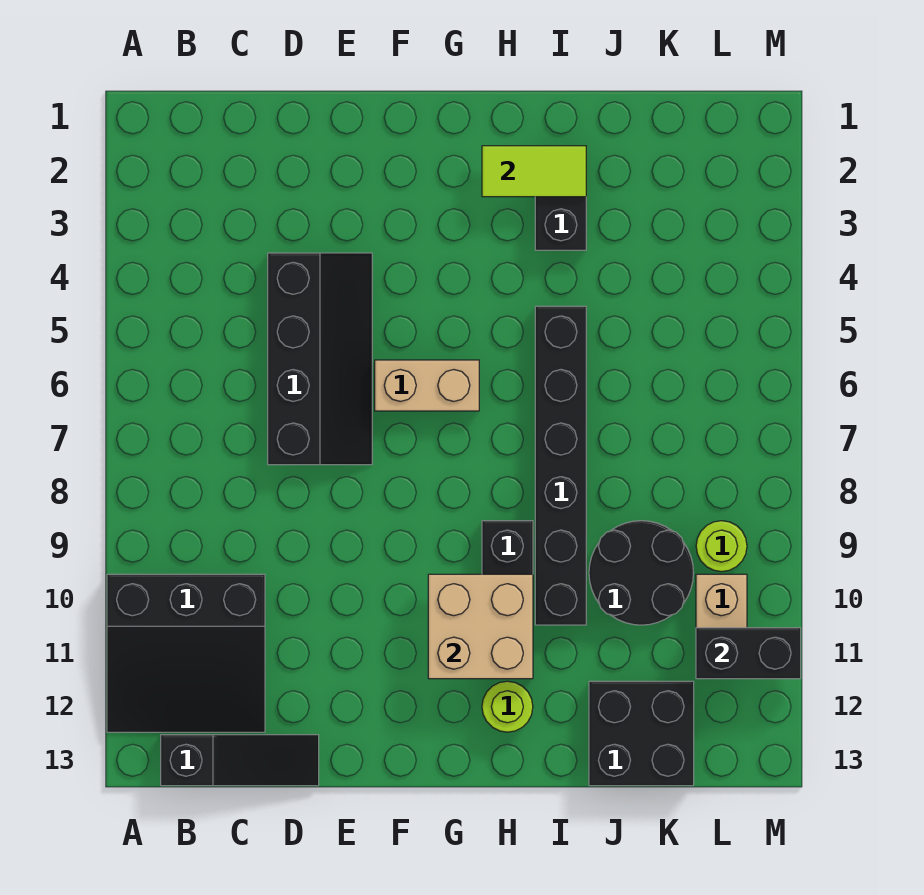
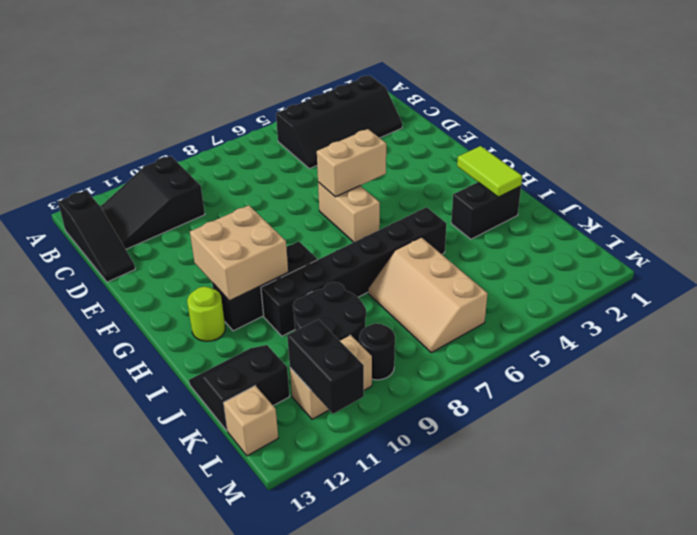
black 3x3 slope [107,574,265,732] -> black 2x3 slope [101,156,205,249]
black 2x4 slope [268,253,372,465] -> black 2x4 slope moved to [276,75,402,169]
none -> tan 1x2 brick [317,129,386,197]
none -> tan 2x3 slope [368,237,488,353]
black 2x2 brick [589,681,694,786] -> black 2x2 slope [189,345,290,431]
lime 1x1 round brick [696,521,747,572] -> black 1x1 round brick [359,323,395,380]
none -> tan 1x1 brick [223,386,278,456]

